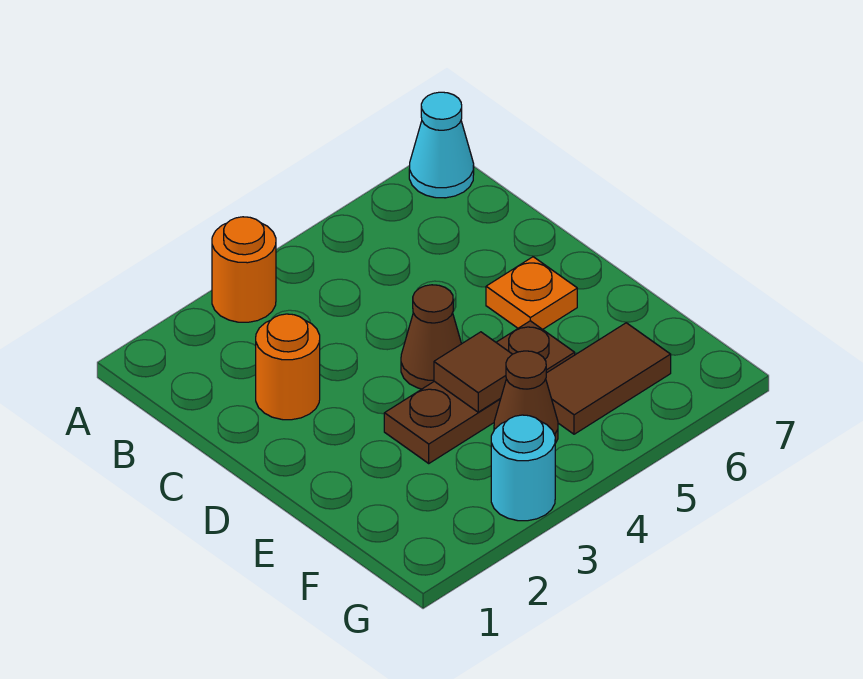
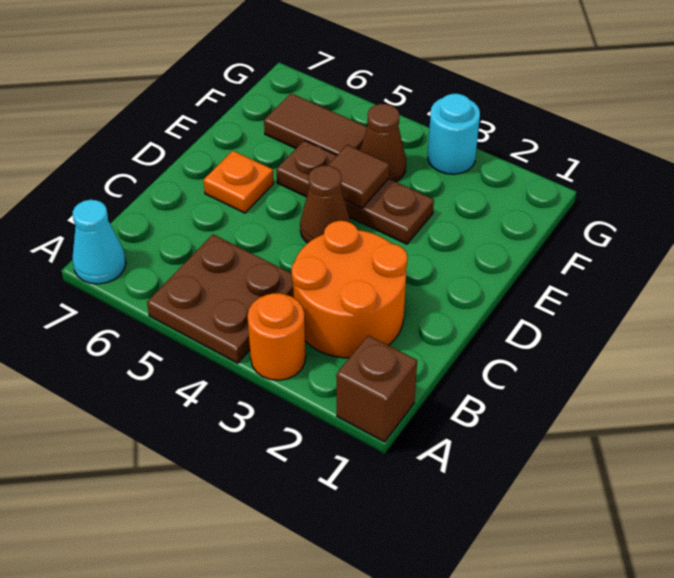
none -> brown 1x1 brick [336,335,417,442]
none -> brown 2x2 plate [147,234,294,363]
orange 1x1 round brick [256,314,320,420] -> orange 2x2 round brick [292,221,407,358]

